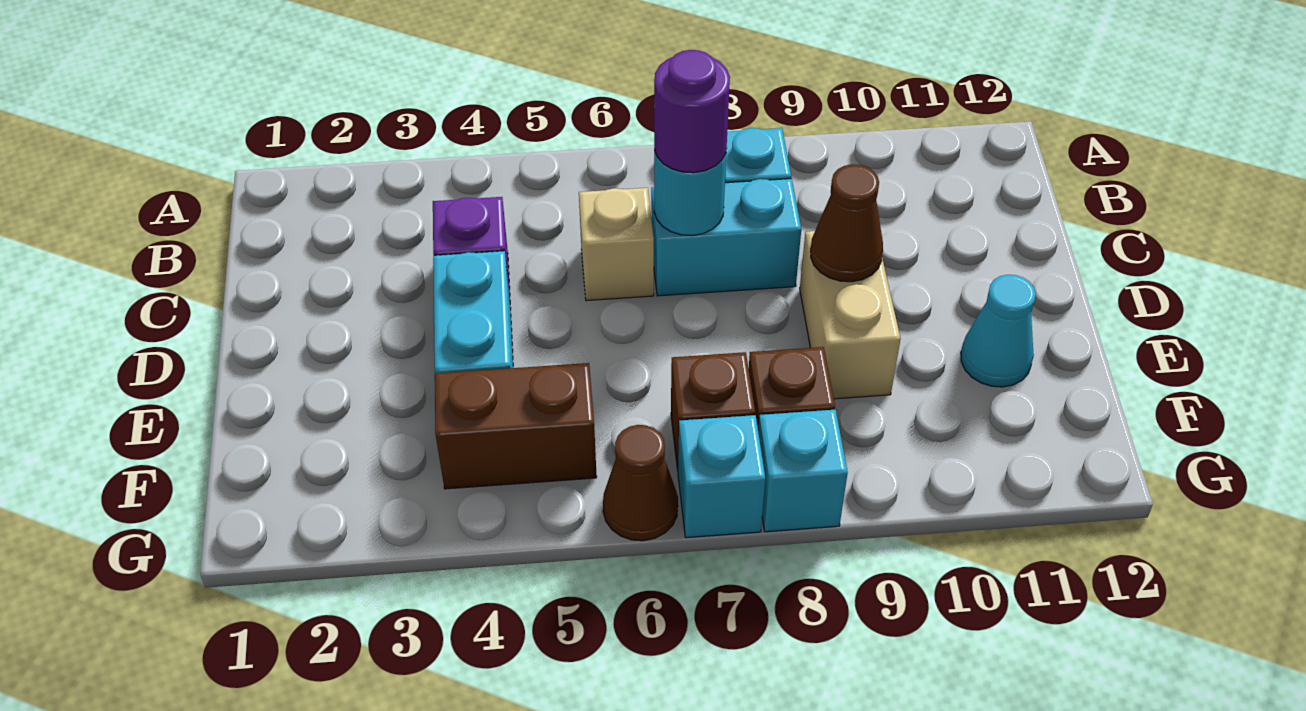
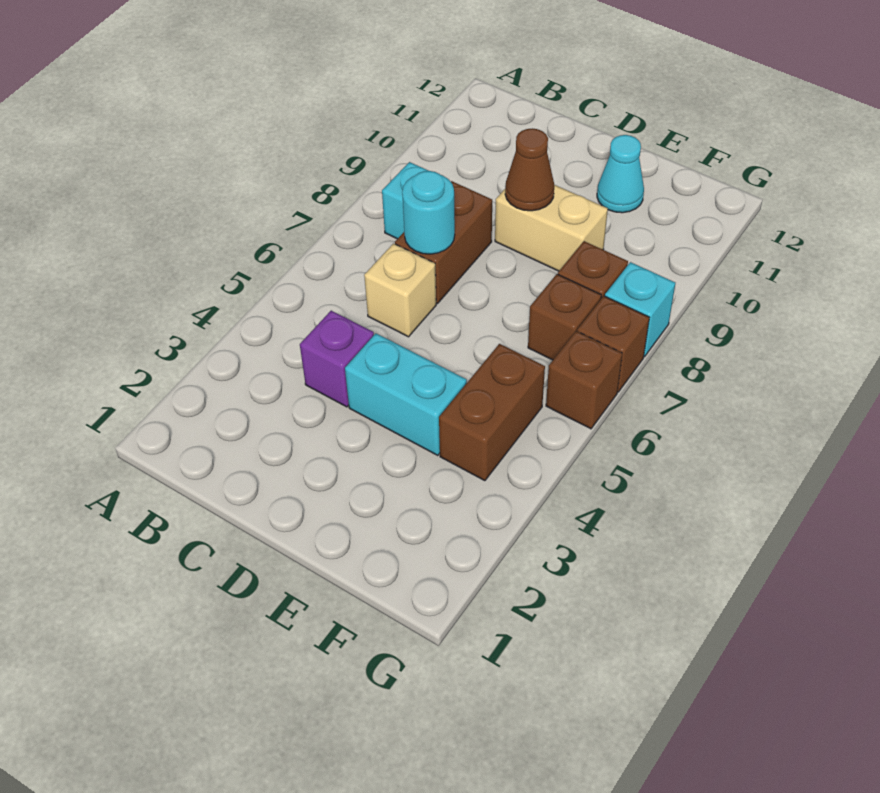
cyan 1x2 brick [651,179,801,296] -> brown 1x2 brick [395,181,492,303]
purple 1x1 round brick [654,50,730,173] -> none
brown 1x1 cone [603,425,678,541] -> brown 1x1 brick [546,331,622,429]
cyan 1x1 brick [678,415,765,538] -> brown 1x1 brick [577,296,649,392]

